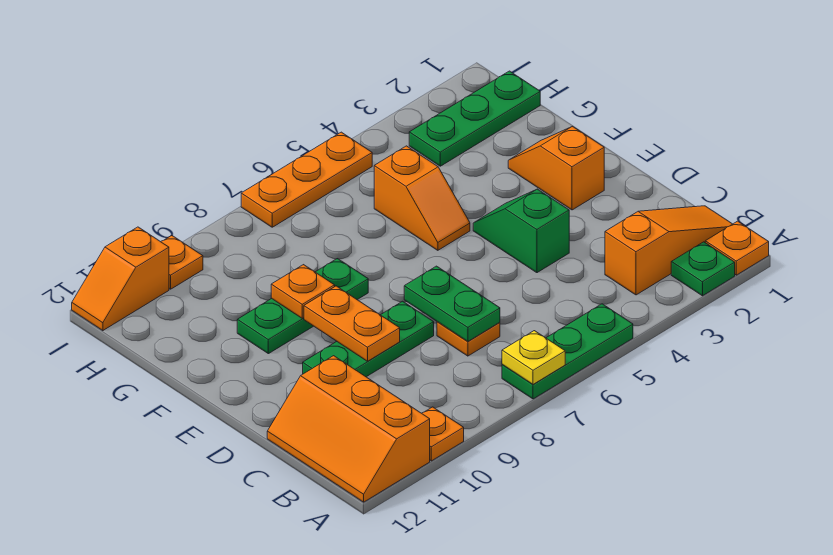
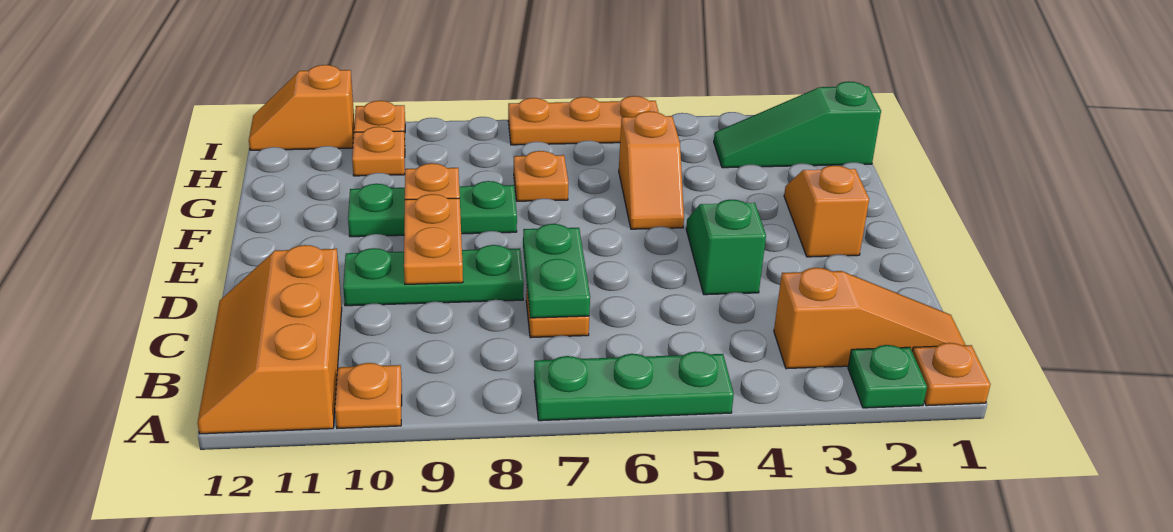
yellow 1x1 plate [502,331,565,385] -> none
none -> orange 1x1 plate [514,151,569,201]
green 1x3 plate [409,71,540,166] -> green 1x3 slope [714,82,881,168]
none -> orange 1x1 plate [352,127,405,176]

